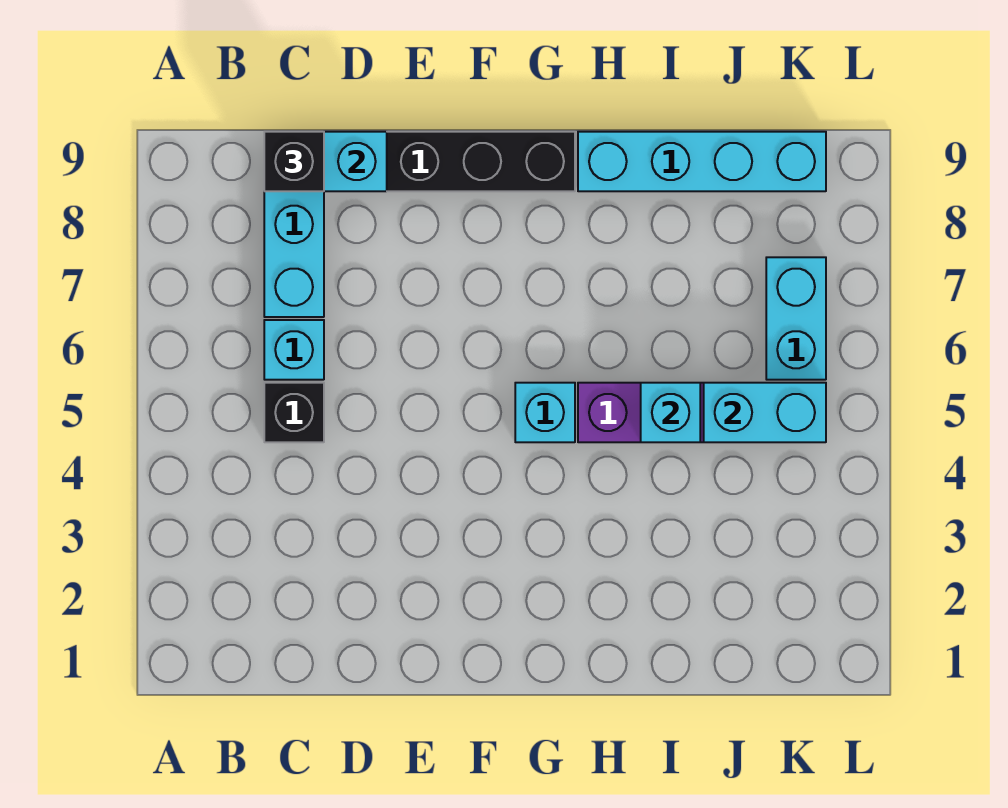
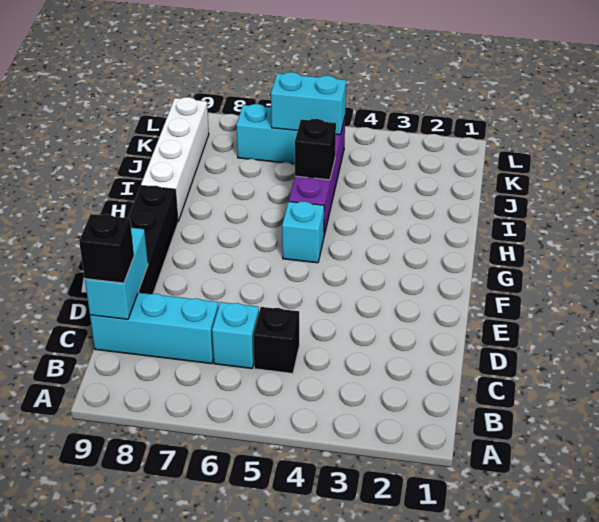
cyan 1x4 brick [578,132,826,191] -> white 1x4 brick [141,97,209,221]
cyan 1x1 brick [641,383,700,442] -> black 1x1 brick [295,119,336,180]
cyan 1x2 brick [704,383,826,442] -> cyan 1x2 brick turned to [271,72,346,135]

